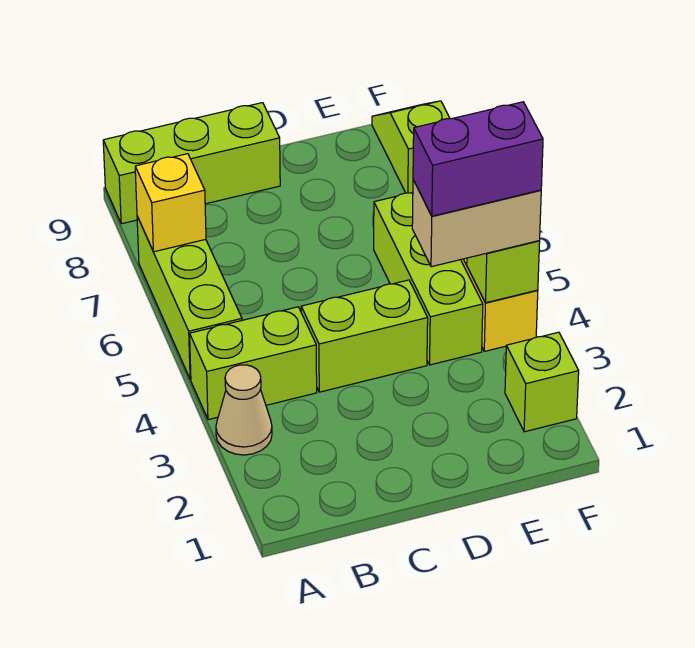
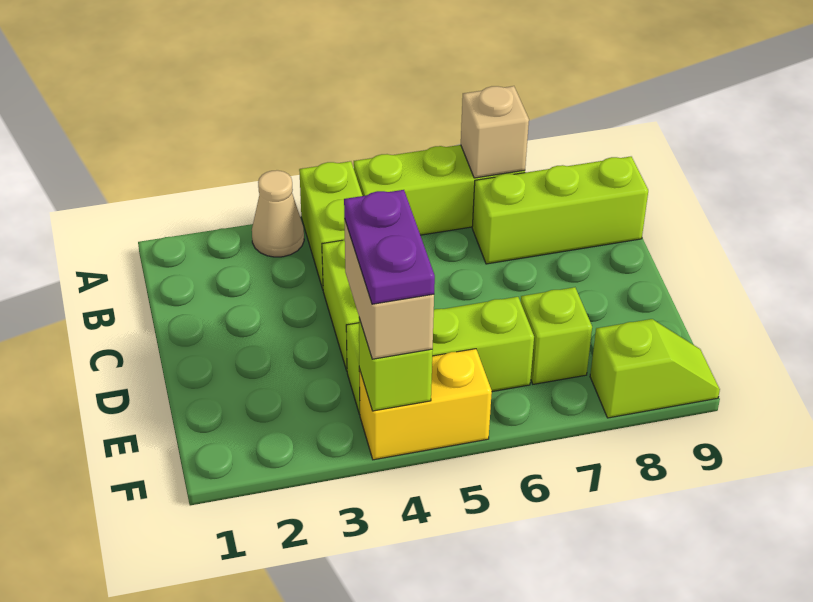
yellow 1x1 brick [135,154,206,252] -> tan 1x1 brick [461,86,529,178]
lime 1x3 brick [103,103,280,224] -> lime 1x3 brick turned to [472,157,648,264]
purple 1x2 brick [413,102,543,216] -> purple 1x2 plate [344,190,435,304]
lime 1x1 brick [505,332,579,432] -> lime 1x1 brick moved to [521,287,592,384]

